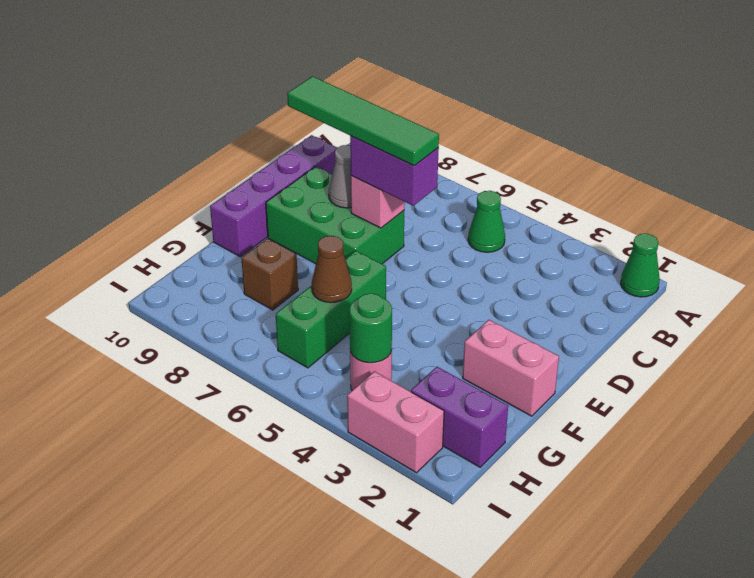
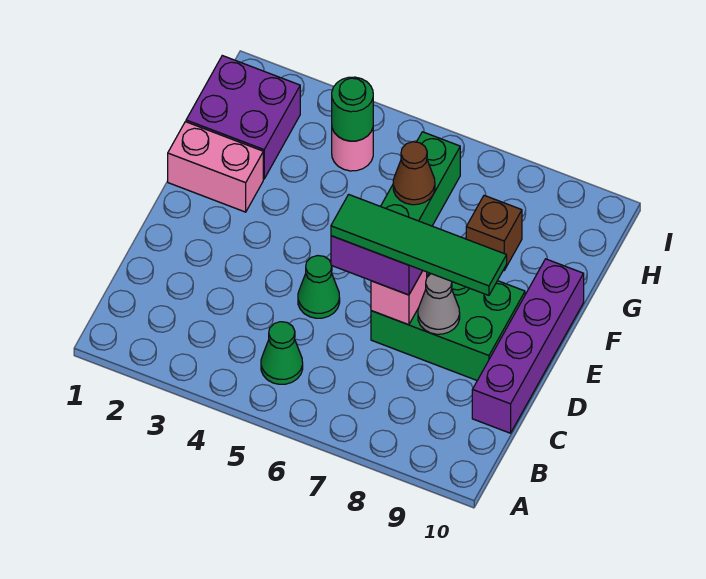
green 1x1 cone [621,234,660,297] -> green 1x1 cone moved to [298,256,340,318]
purple 1x2 brick [411,367,508,467] -> purple 2x2 brick [186,56,300,179]
pink 1x2 brick [347,371,444,473] -> none

